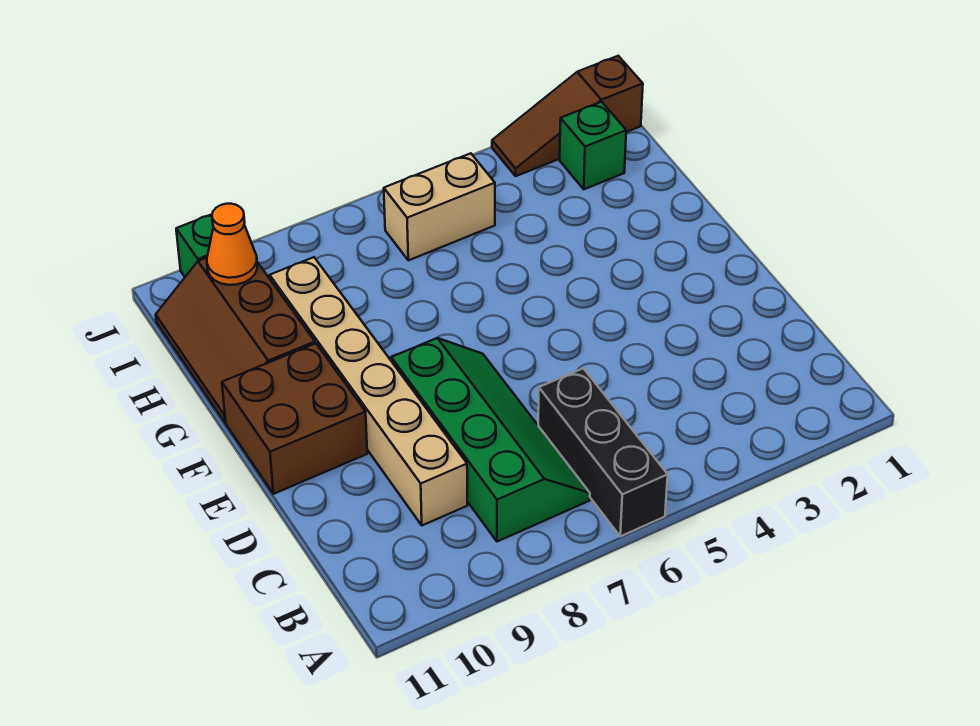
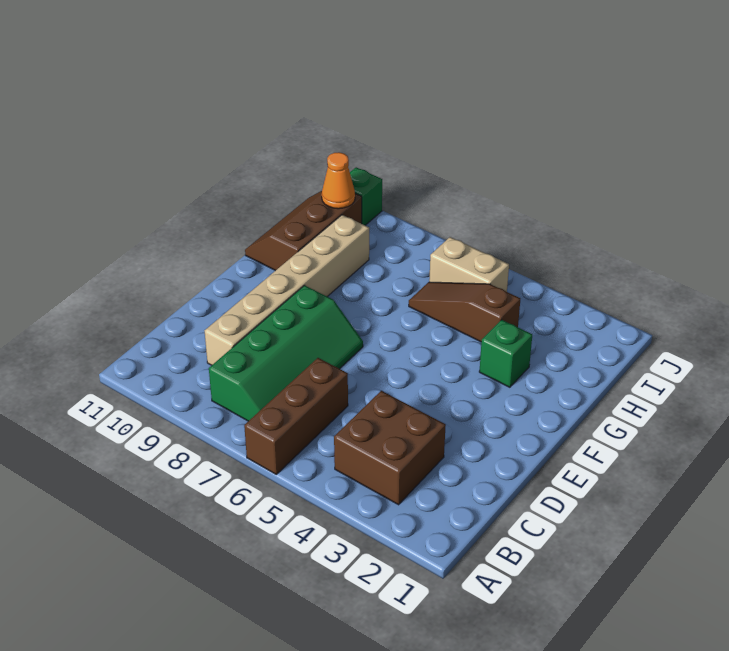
black 1x3 brick [538,368,668,536] -> brown 1x3 brick [244,358,348,474]
brown 2x2 brick [222,343,367,494] -> brown 2x2 brick moved to [334,391,446,505]
green 1x1 brick [560,102,626,189] -> green 1x1 brick moved to [479,320,532,387]
brown 1x3 slope [492,56,643,176] -> brown 1x3 slope moved to [409,282,520,342]

